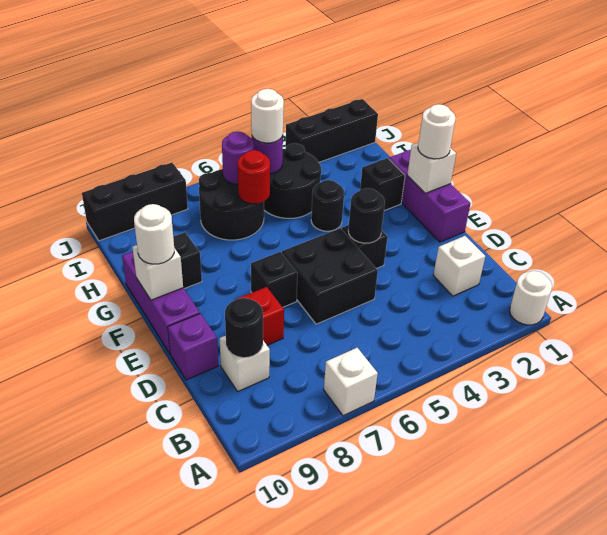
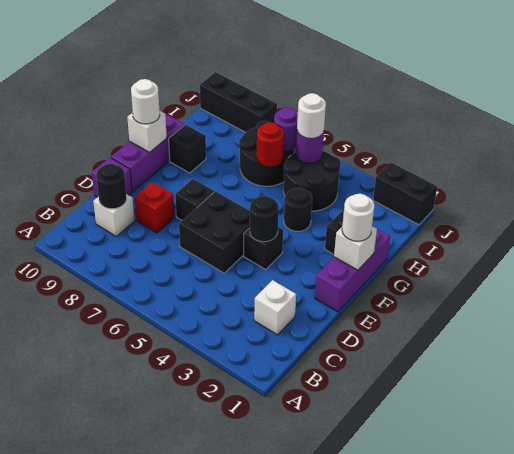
white 1x1 round brick [510,271,552,325] -> none
white 1x1 brick [324,348,378,416] -> none
black 1x3 brick [286,99,378,162] -> black 1x2 brick [373,162,437,225]

